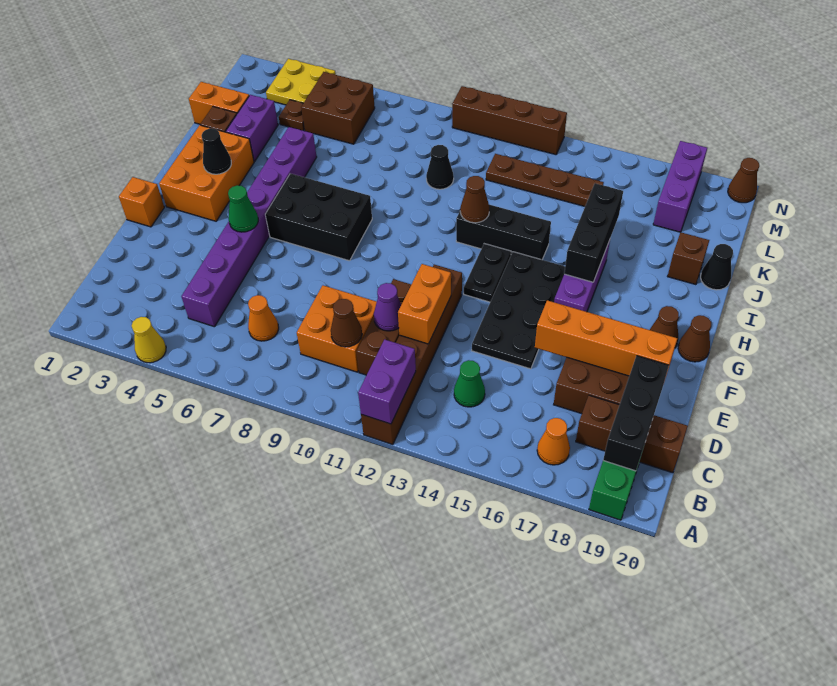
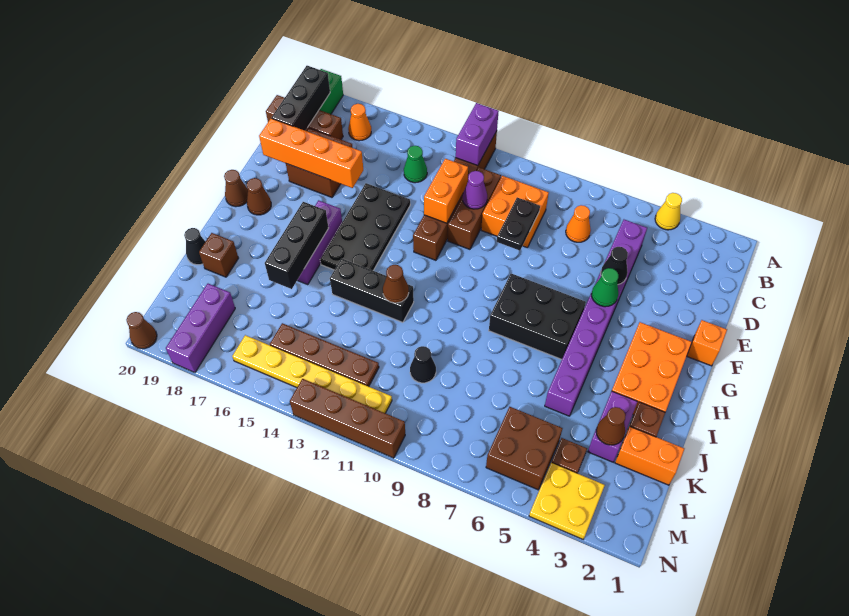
brown 1x1 cone [331,299,362,347] -> brown 1x1 cone moved to [596,407,626,445]
black 1x2 plate [464,244,511,302] -> black 1x2 plate moved to [497,197,540,251]
black 1x1 cone [202,128,231,174] -> black 1x1 cone moved to [601,247,628,285]
none -> yellow 1x6 plate [232,335,392,413]

